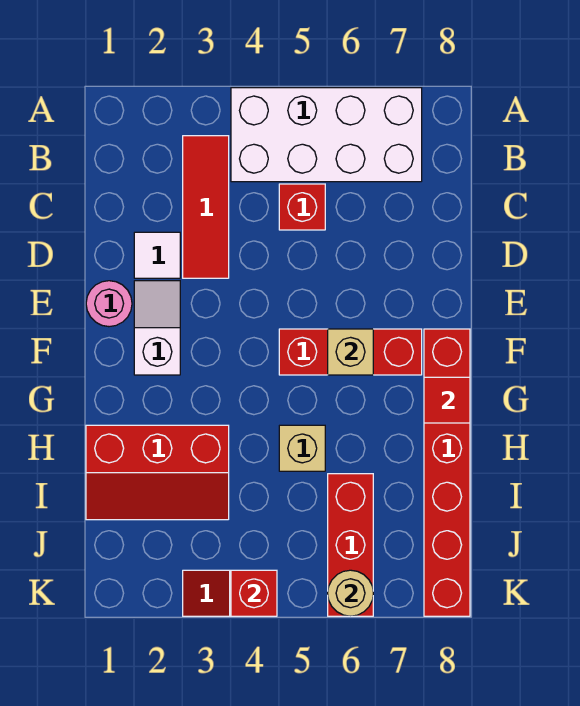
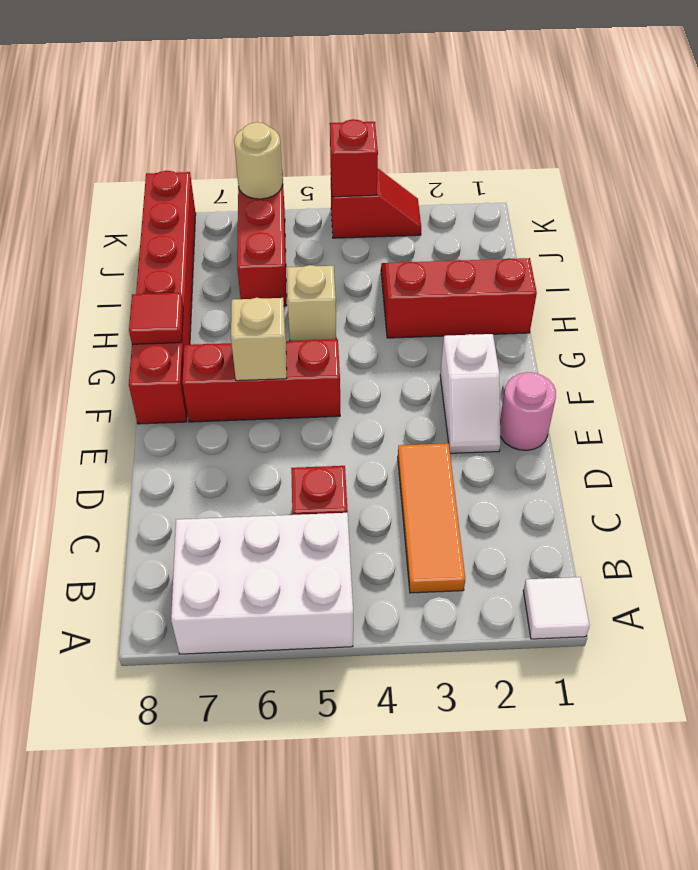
white 2x4 brick [231,88,422,182] -> white 2x3 brick [171,513,353,654]
red 1x3 tile [183,136,229,278] -> orange 1x3 tile [398,443,465,593]
white 1x1 tile [134,232,180,278] -> white 1x1 tile moved to [523,577,590,639]

